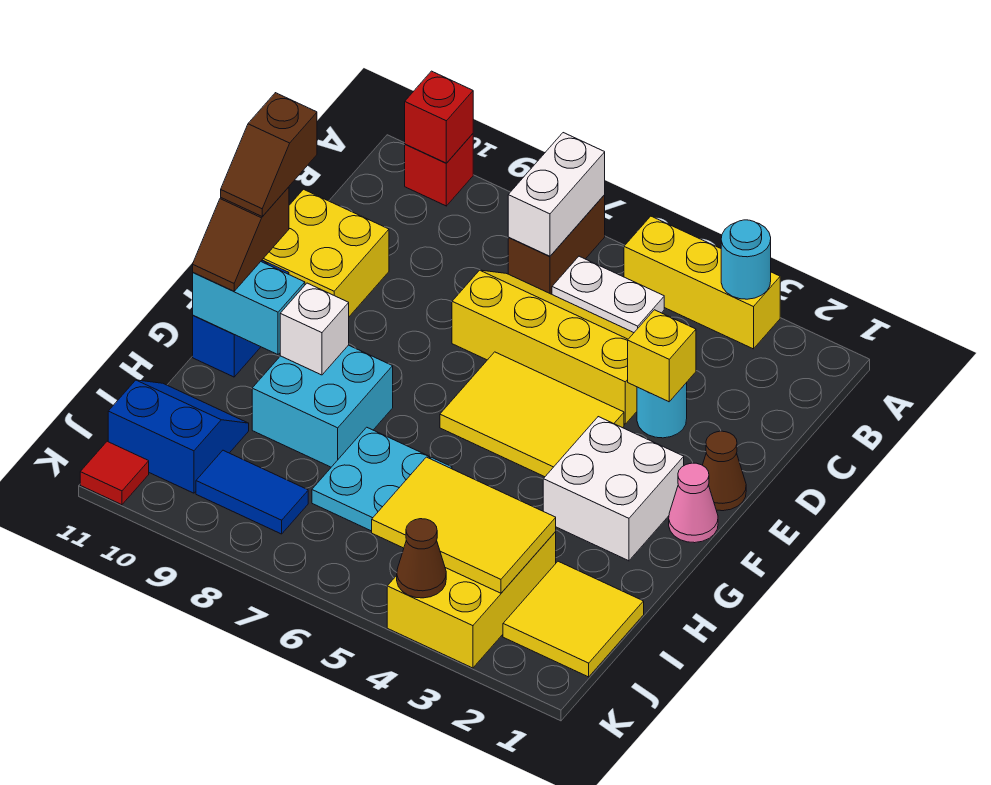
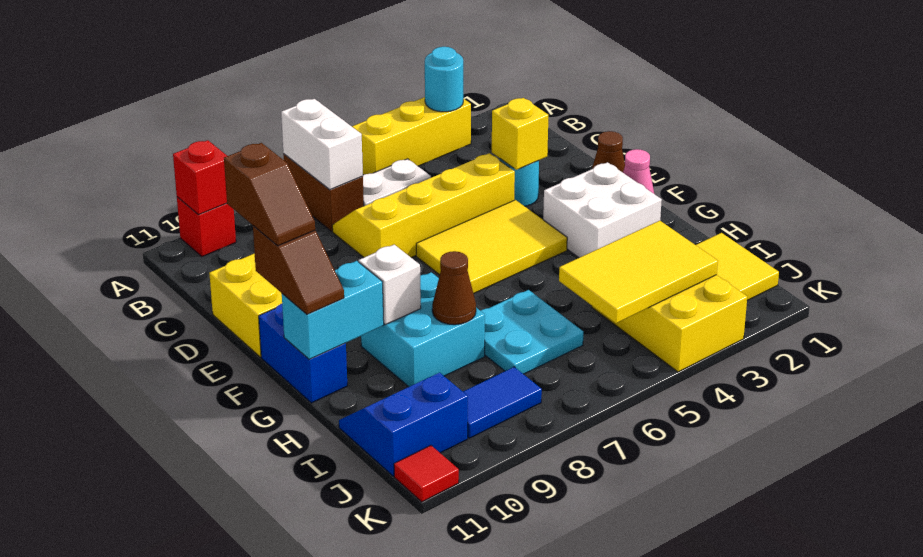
brown 1x1 cone [397,519,446,598] -> brown 1x1 cone moved to [432,251,476,325]

